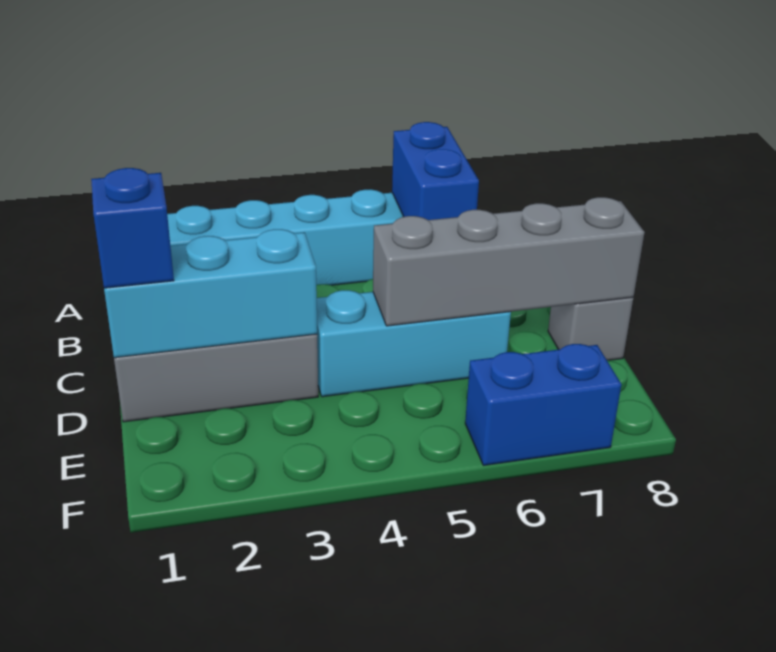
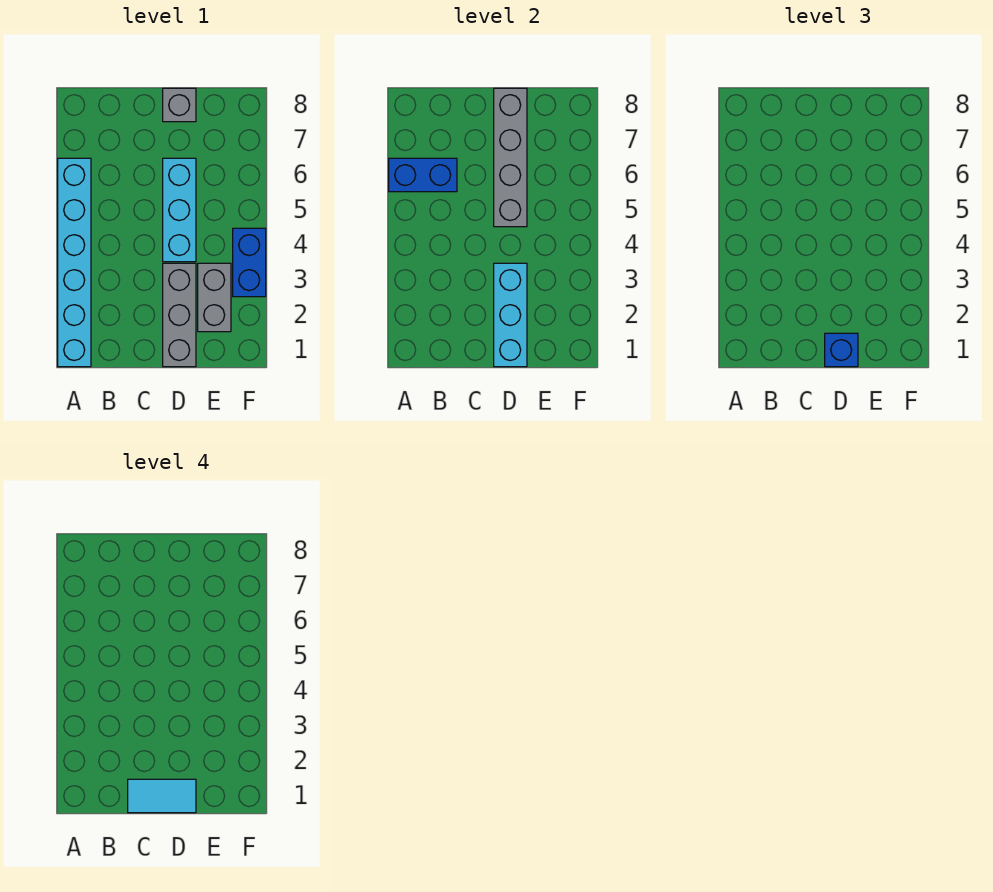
none -> cyan 1x2 tile [128,779,196,813]
none -> grey 1x2 brick [198,263,231,332]
blue 1x2 brick [465,344,621,466] -> blue 1x2 brick moved to [233,228,266,297]

